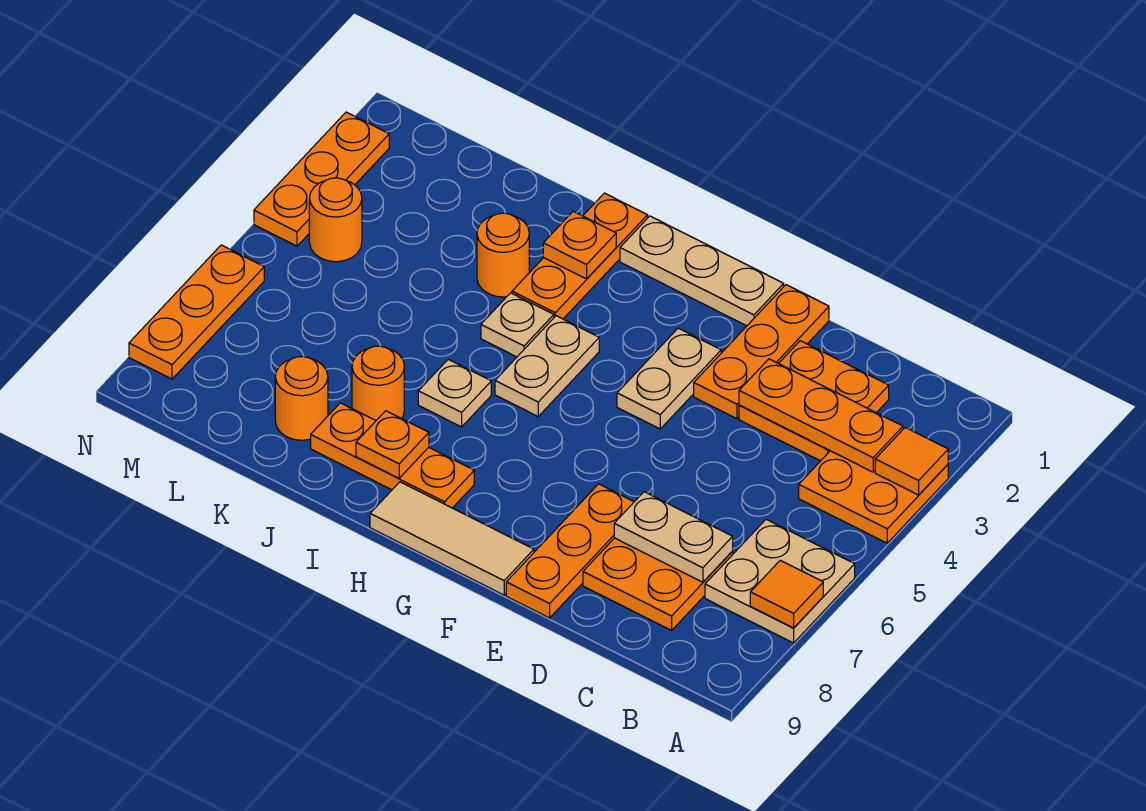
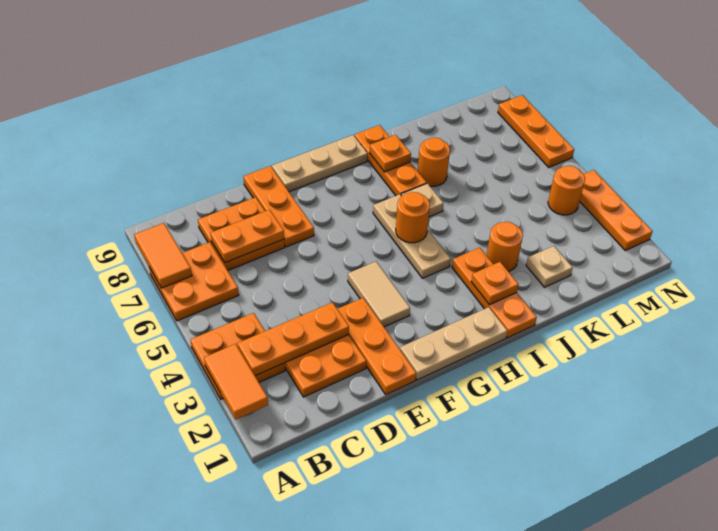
orange 1x1 tile [875,427,948,495] -> orange 1x2 tile [204,344,268,419]
tan 2x2 plate [705,519,855,643] -> orange 2x2 plate [149,242,239,321]
orange 1x1 tile [750,560,823,628] -> orange 1x2 tile [134,223,192,288]
tan 1x2 plate [614,492,733,582] -> orange 1x2 plate [210,210,284,263]
tan 1x2 plate [617,328,721,429] -> tan 1x2 tile [348,262,410,327]
tan 1x3 tile [370,482,534,595] -> tan 1x3 plate [272,135,368,192]
tan 1x2 plate [495,316,599,416] -> tan 1x3 plate [373,194,451,278]
orange 1x3 plate [311,403,474,508] -> orange 1x3 plate turned to [355,125,427,196]
tan 1x1 plate [481,293,554,357] -> tan 1x1 plate moved to [526,246,573,287]
orange 1x1 round brick [275,357,328,440] -> orange 1x1 round brick moved to [396,192,430,243]

